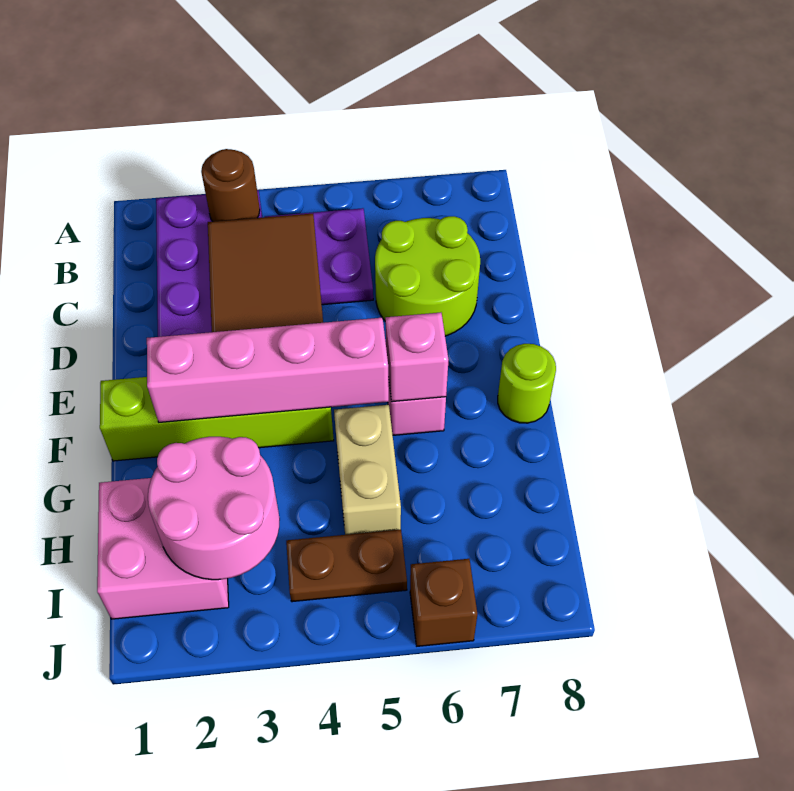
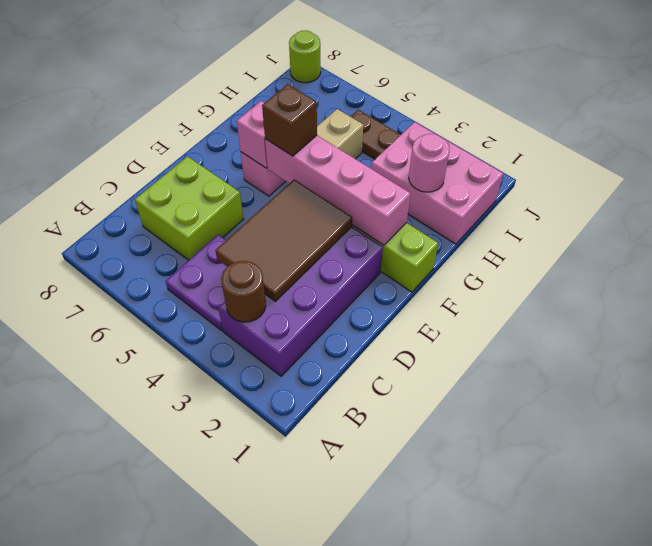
lime 2x2 round brick [375,216,480,336] -> lime 2x2 brick [135,157,243,260]
lime 1x1 round brick [498,344,556,423] -> lime 1x1 round brick moved to [289,30,321,83]
pink 2x2 brick [97,478,229,619] -> pink 2x3 brick [372,122,503,244]
pink 2x2 round brick [148,437,280,580] -> pink 1x1 round brick [409,134,450,192]
brown 1x1 brick [410,559,477,646] -> brown 1x1 brick moved to [262,84,317,156]

